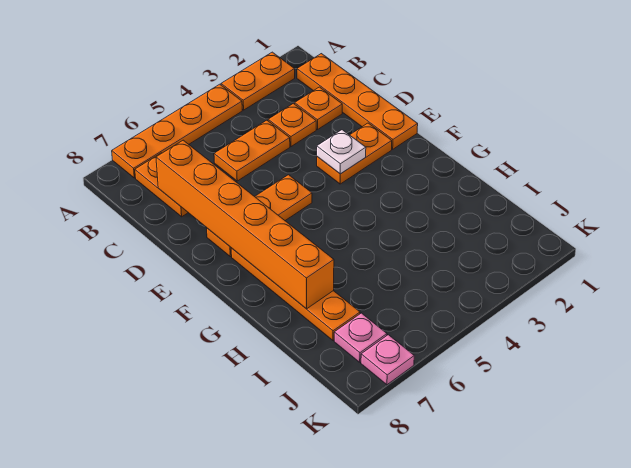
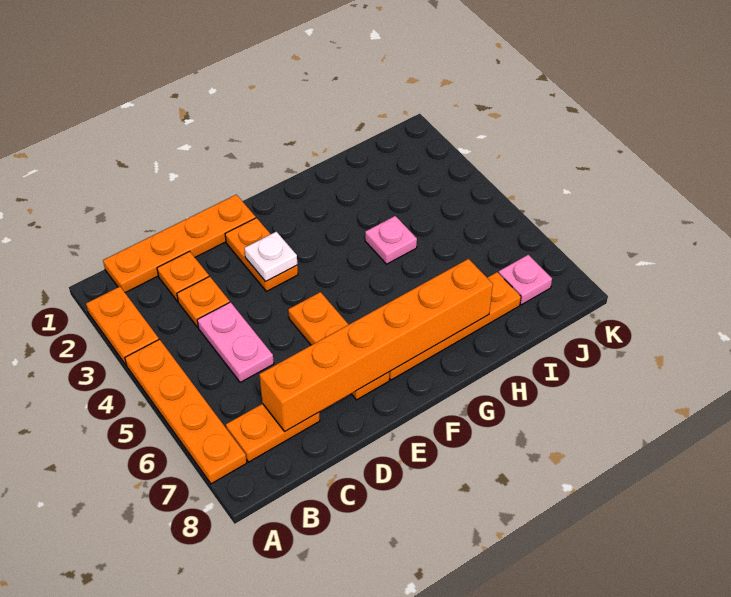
orange 1x2 plate [214,120,290,181] -> pink 1x2 plate [197,302,274,382]
pink 1x1 plate [361,335,414,385] -> pink 1x1 plate moved to [365,216,417,264]

